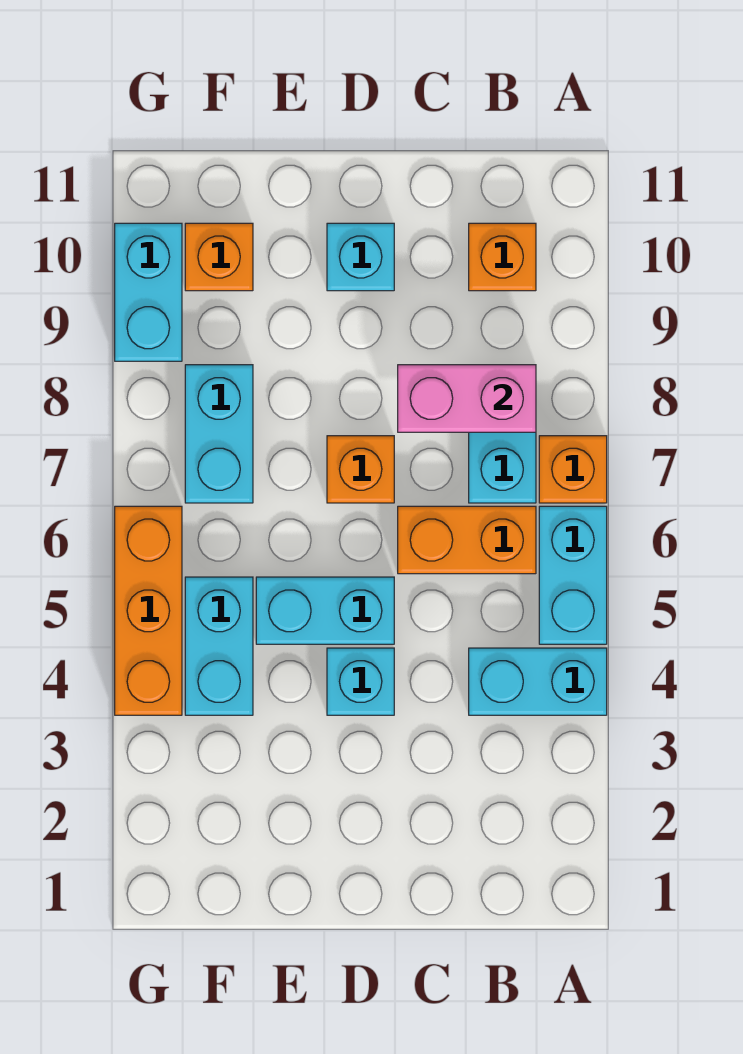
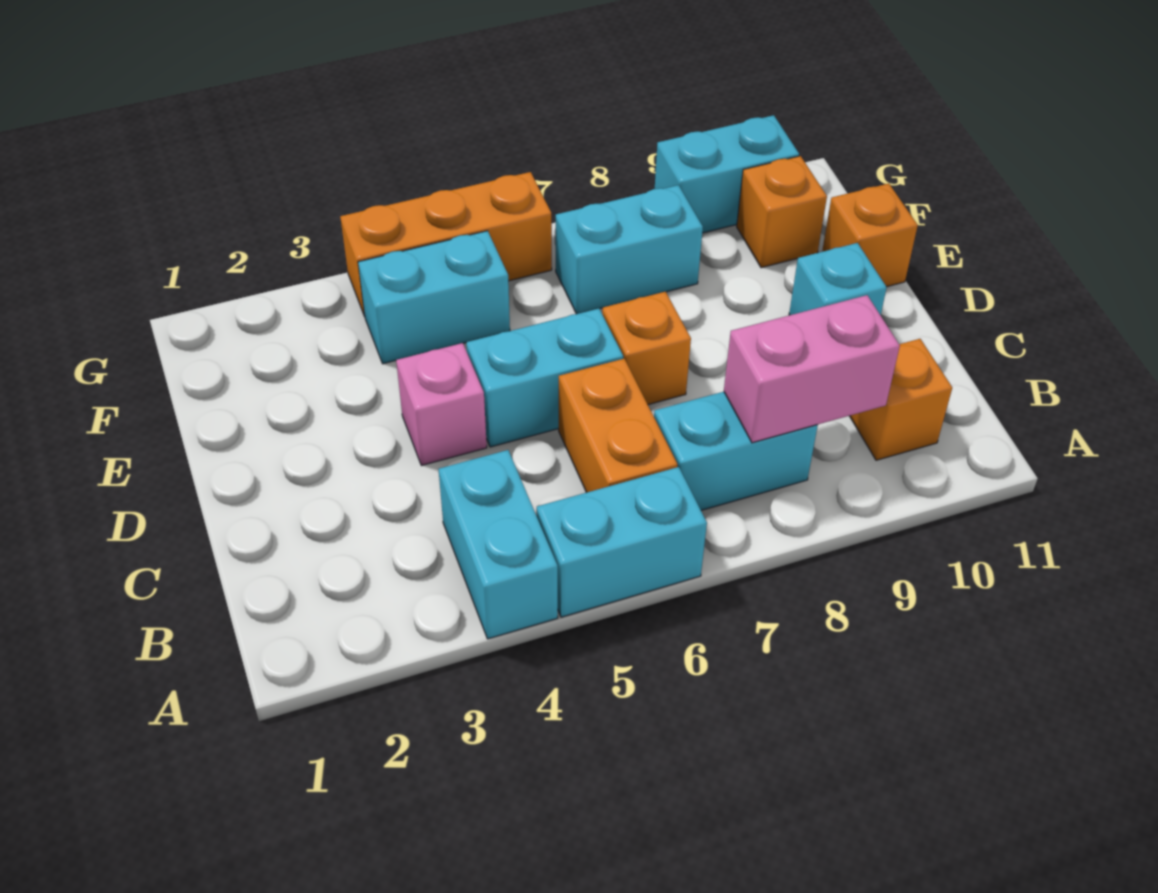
orange 1x1 brick [539,436,607,503] -> orange 1x1 brick moved to [822,183,918,287]
pink 1x2 brick [398,365,536,432] -> pink 1x2 brick turned to [724,295,900,443]
cyan 1x1 brick [327,648,394,715] -> pink 1x1 brick [396,343,487,466]
cyan 1x2 brick [256,577,394,644] -> cyan 1x2 brick turned to [466,309,623,447]

